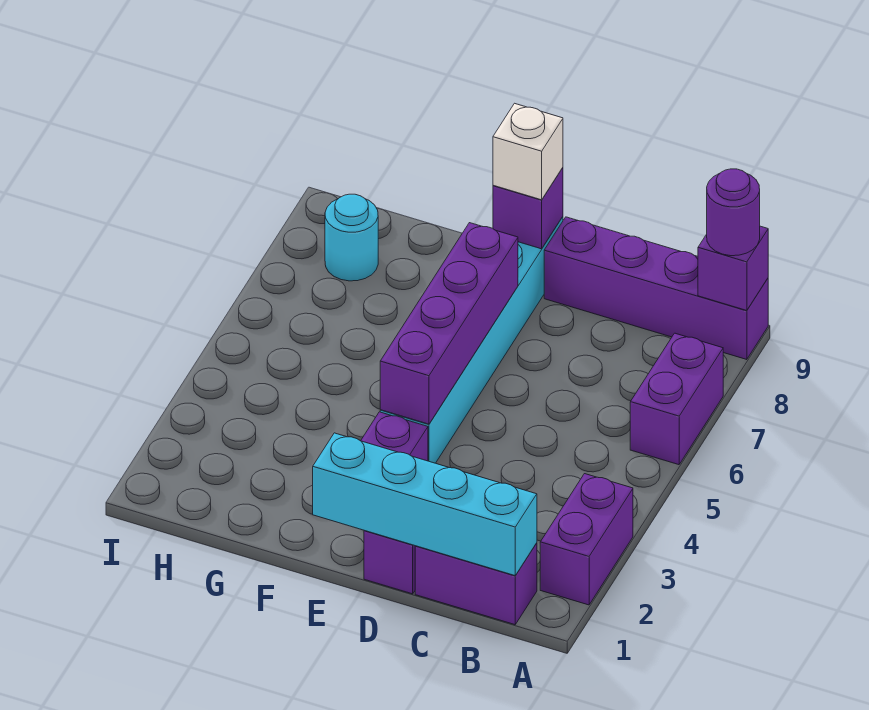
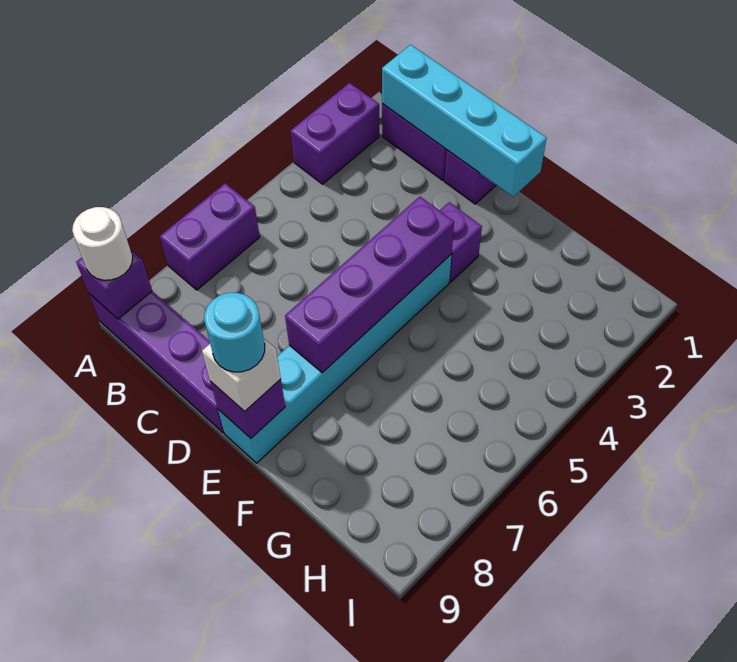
purple 1x1 round brick [707,169,760,256] -> white 1x1 round brick [72,207,133,280]
cyan 1x1 round brick [325,194,378,281] -> cyan 1x1 round brick moved to [204,293,265,372]

